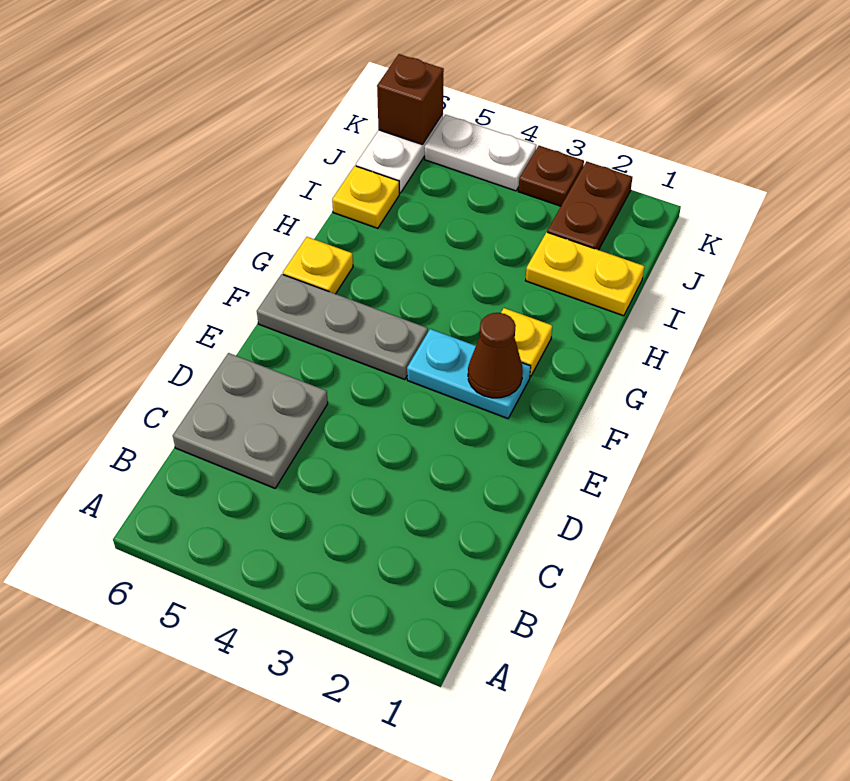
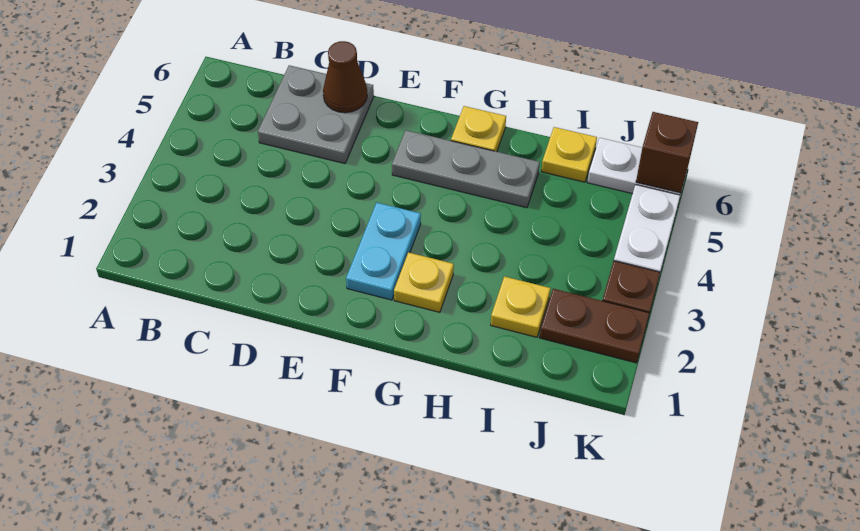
brown 1x1 cone [468,313,523,398] -> brown 1x1 cone moved to [323,41,367,113]
grey 1x3 plate [257,274,428,380] -> grey 1x3 plate turned to [392,130,540,208]
yellow 1x2 plate [526,232,644,316] -> yellow 1x1 plate [491,276,550,337]

